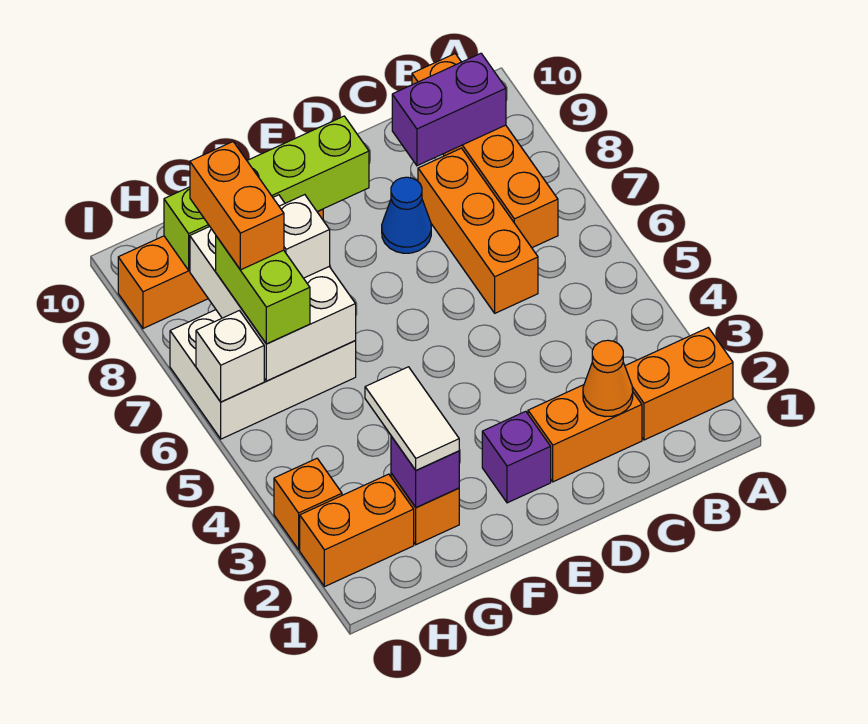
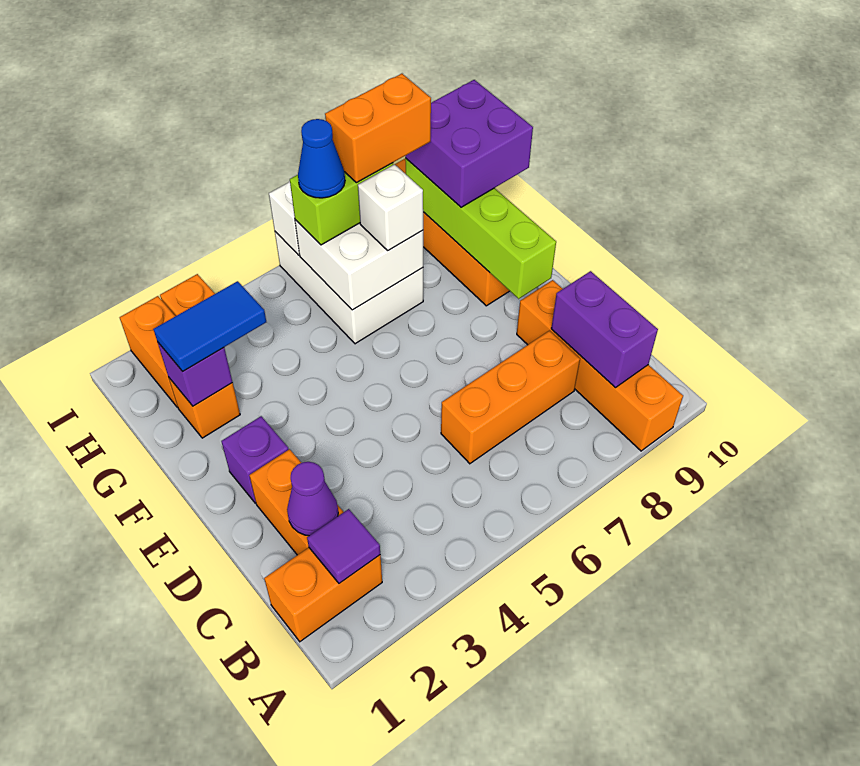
orange 1x2 brick [625,328,733,440] -> orange 1x2 brick turned to [264,548,382,642]
none -> purple 1x1 tile [307,509,380,583]
orange 1x4 brick [412,54,558,248] -> orange 1x4 brick turned to [517,280,683,451]
orange 1x1 cone [583,340,633,417] -> purple 1x1 cone [287,462,338,536]
blue 1x1 cone [382,177,431,253] -> blue 1x1 cone moved to [298,119,345,198]
white 1x2 tile [365,367,459,470] -> blue 1x2 tile [154,281,266,371]
white 2x3 brick [190,195,356,381] -> white 2x2 brick [295,220,423,310]
none -> purple 2x2 brick [405,80,533,207]

